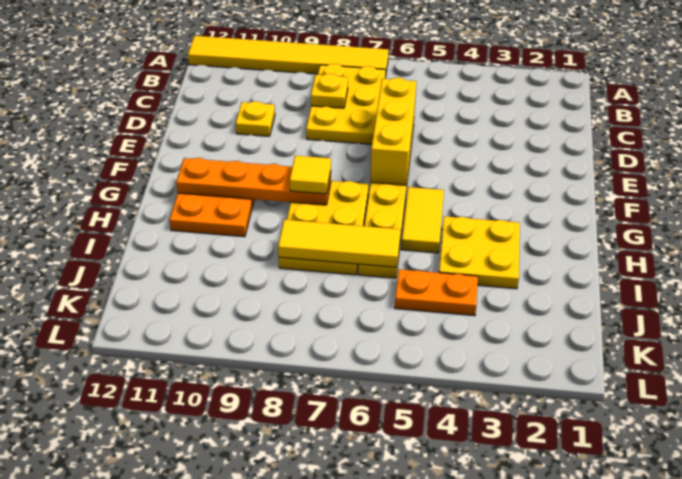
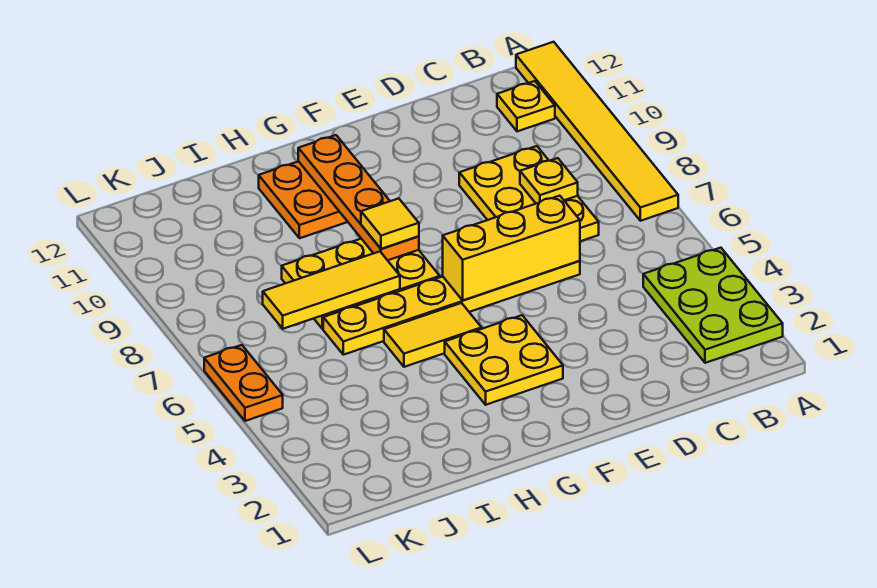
none -> lime 2x3 plate [643,248,783,363]
yellow 2x3 plate [306,64,386,144] -> yellow 2x3 plate turned to [459,146,599,241]
yellow 1x1 plate [236,101,275,136] -> yellow 1x1 plate moved to [497,81,555,131]
yellow 2x2 plate [439,216,520,289] -> yellow 2x2 plate moved to [445,315,563,405]
yellow 1x3 tile [278,220,400,267] -> yellow 1x3 tile turned to [263,251,400,329]
orange 1x2 plate [395,269,478,316] -> orange 1x2 plate moved to [204,345,283,421]

